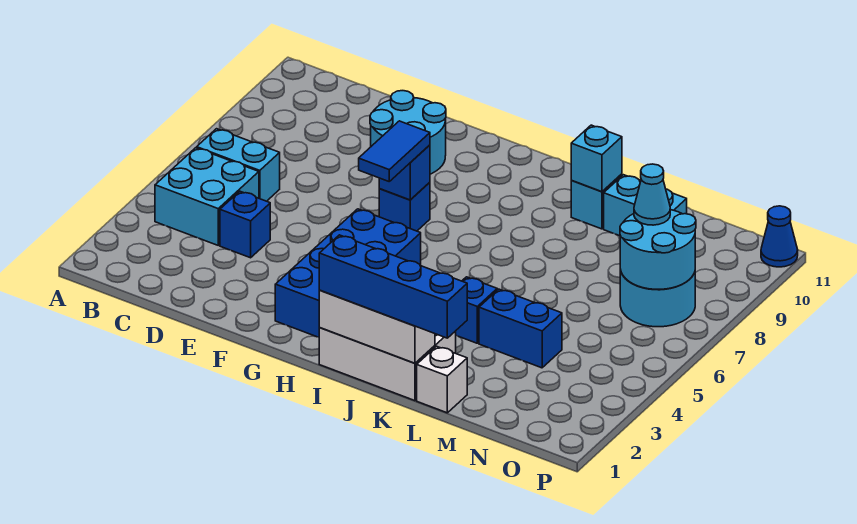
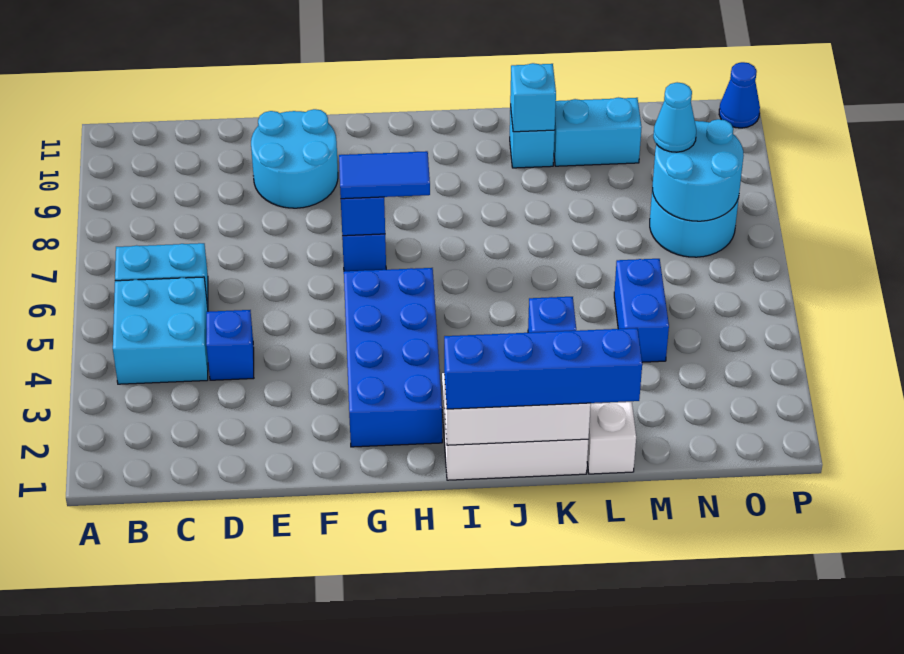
blue 1x2 tile [359,121,430,181] -> blue 1x2 tile turned to [339,151,430,199]
blue 1x2 brick [479,289,562,368] -> blue 1x2 brick turned to [614,259,669,362]

